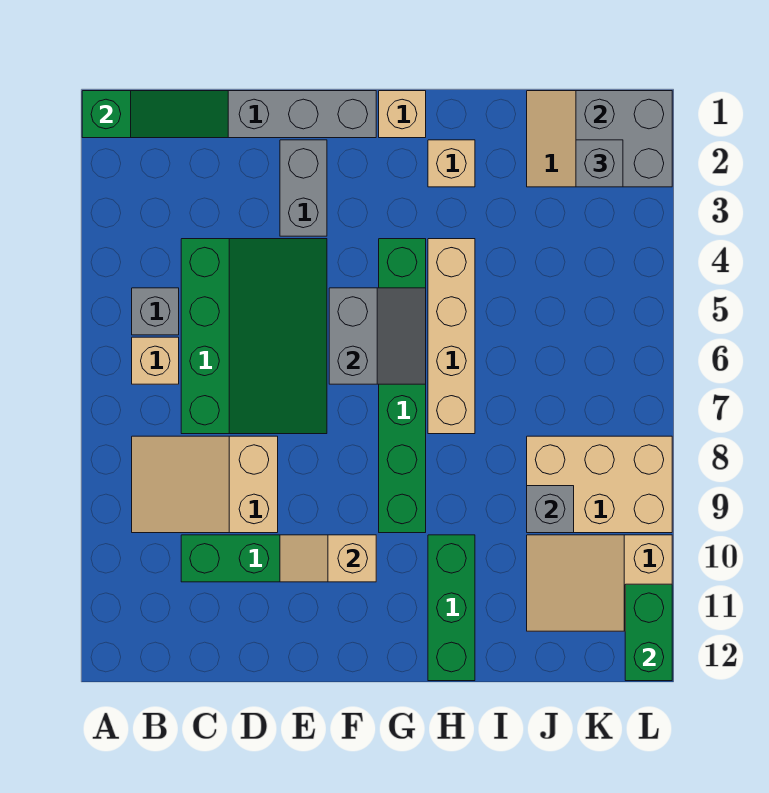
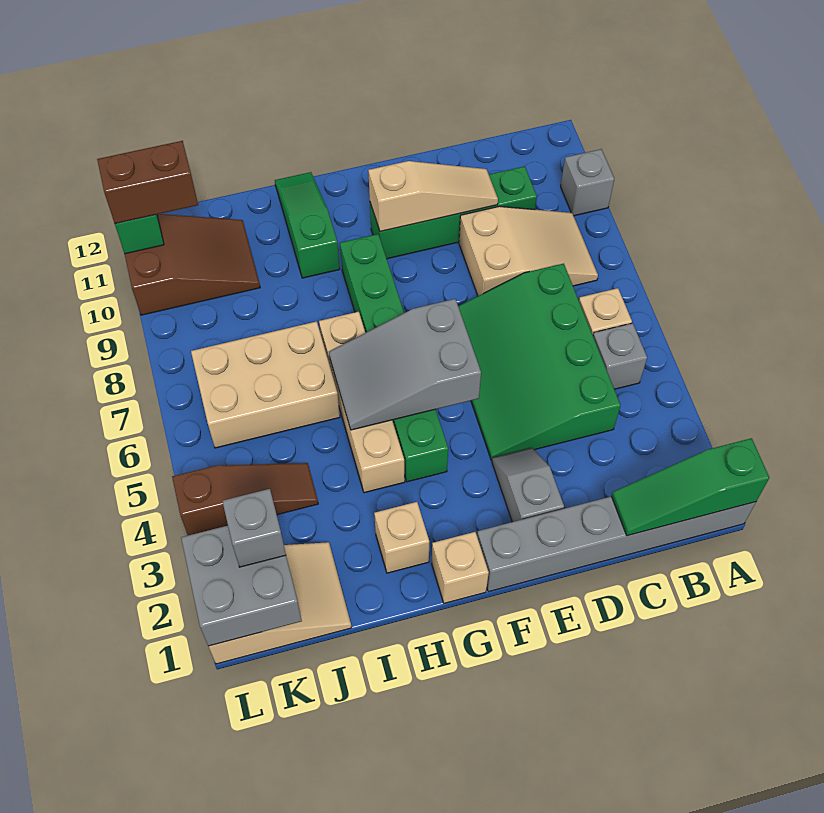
grey 1x2 brick [280,140,327,236] -> grey 1x2 slope [492,448,564,522]
tan 1x2 slope [280,535,376,582] -> tan 1x3 slope [368,161,498,231]
grey 2x2 slope [329,288,426,384] -> grey 2x3 slope [329,299,481,430]
green 1x3 brick [428,535,475,681] -> green 1x3 slope [275,172,340,278]
none -> brown 1x3 slope [172,463,318,535]
tan 2x3 brick [527,436,672,533] -> tan 2x3 brick moved to [191,321,340,448]
grey 1x1 brick [527,486,574,533] -> grey 1x1 brick moved to [561,149,614,216]
tan 2x3 slope [527,535,672,631] -> brown 2x3 slope [125,214,260,315]
none -> brown 1x2 brick [97,141,198,224]

